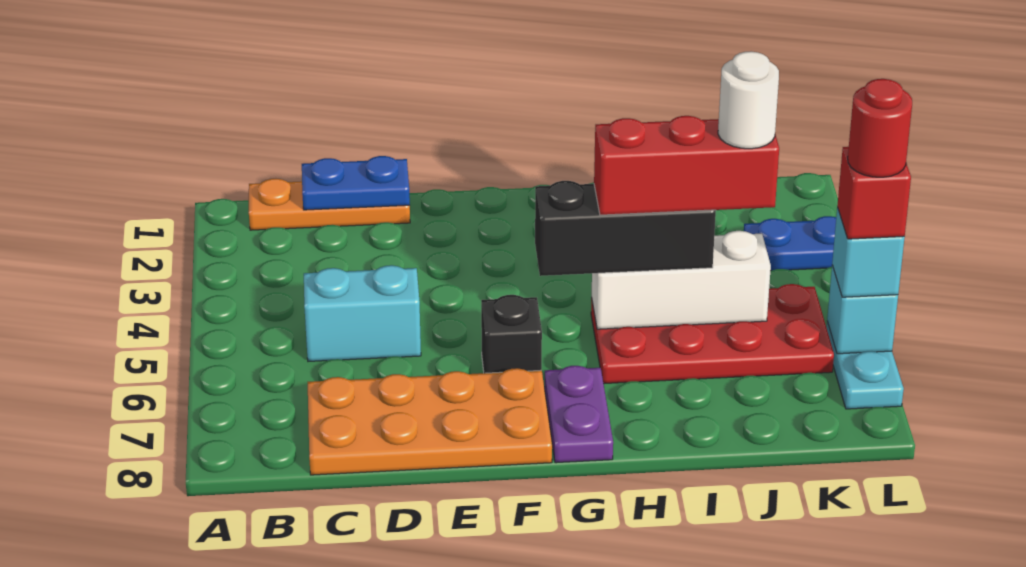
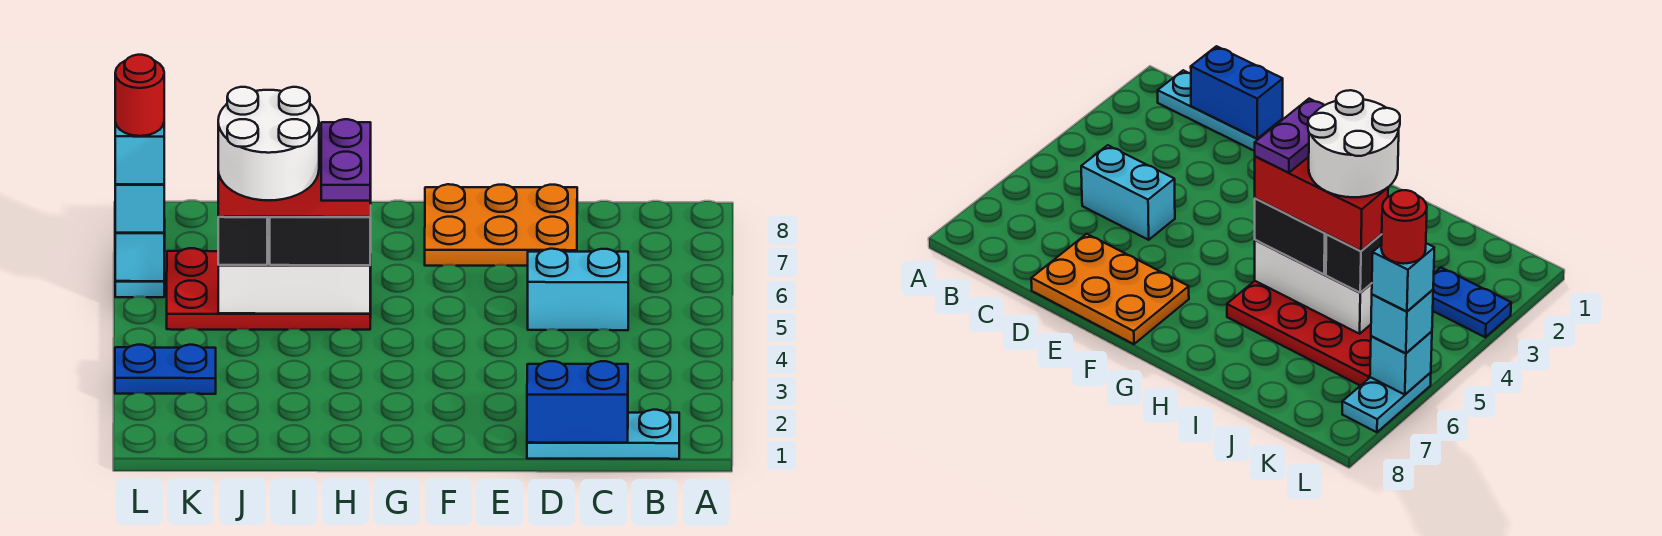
orange 1x3 plate [249,179,410,230] -> cyan 1x3 plate [527,410,679,459]
blue 1x2 plate [302,156,410,210] -> blue 1x2 brick [527,361,628,443]
orange 2x4 plate [308,368,552,475] -> orange 2x3 plate [425,184,577,266]
black 1x1 brick [481,295,542,373] -> black 1x1 brick moved to [218,217,267,265]
black 1x3 brick [535,181,716,276] -> black 1x2 brick [270,206,371,265]
purple 1x2 plate [545,366,613,463] -> purple 1x2 plate moved to [321,119,371,201]
white 1x1 round brick [718,51,779,149] -> white 2x2 round brick [218,87,319,200]
red 1x1 brick [837,147,911,239] -> cyan 1x1 brick [115,122,164,184]

